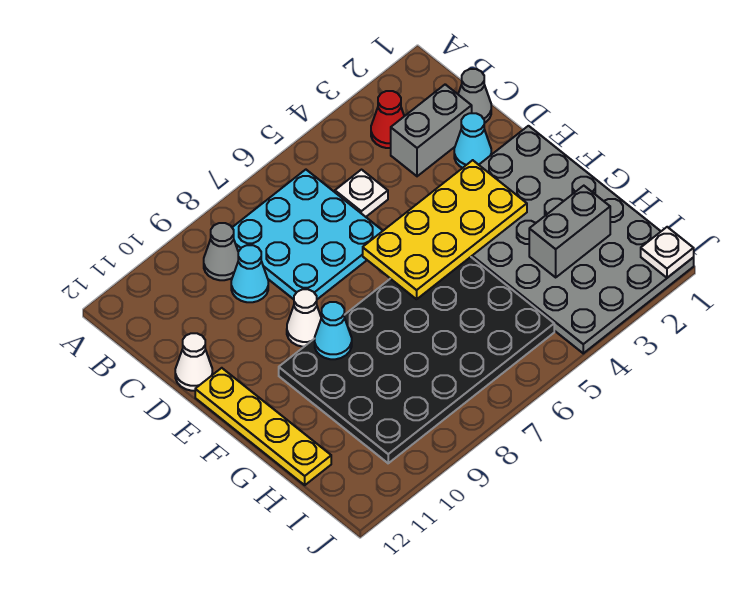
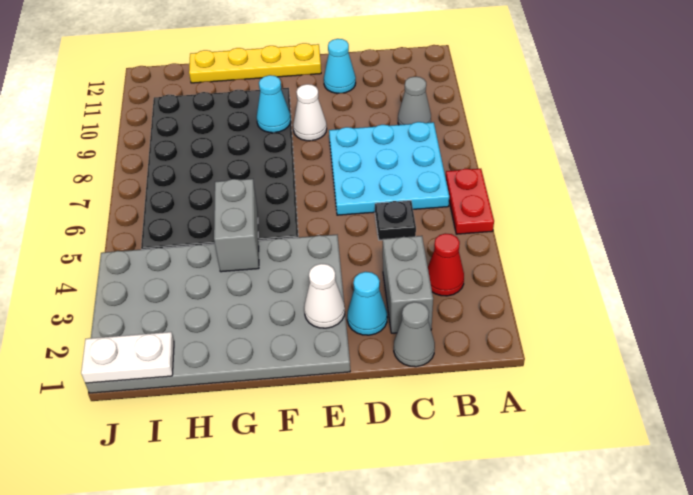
none -> red 1x2 plate [446,169,494,234]
white 1x1 plate [335,170,388,217] -> black 1x1 plate [375,201,416,240]
cyan 1x1 cone [231,245,268,302] -> cyan 1x1 cone moved to [324,39,356,93]
white 1x1 cone [175,333,212,391] -> white 1x1 cone moved to [304,264,345,328]
yellow 2x4 plate [363,160,527,299] -> none
grey 1x2 brick [529,186,610,277] -> grey 1x2 brick moved to [214,179,259,272]
white 1x1 plate [641,227,694,278] -> white 1x2 plate [81,332,174,383]

